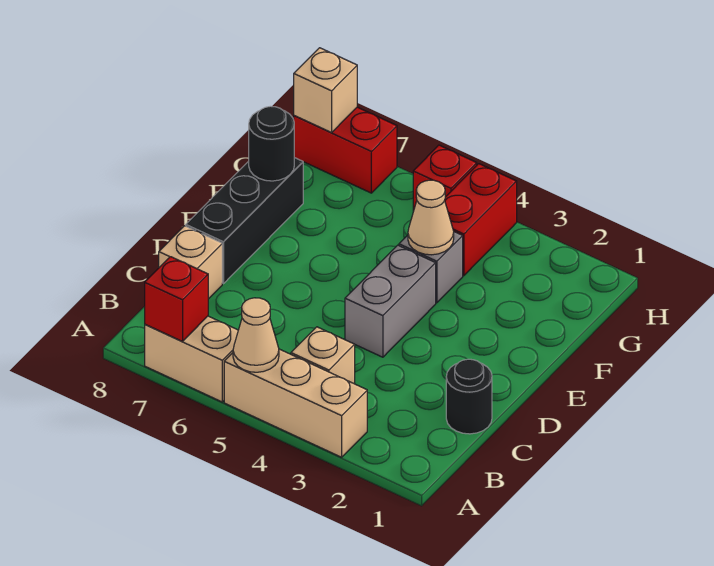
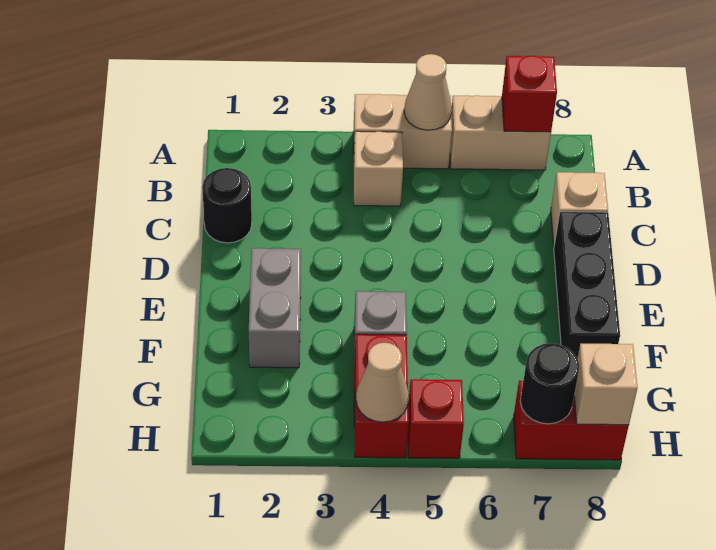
tan 1x3 brick [224,349,367,457] -> tan 1x2 brick [353,94,452,169]
grey 1x2 brick [345,245,436,357] -> grey 1x2 brick moved to [249,248,301,368]
tan 1x1 cone [408,180,454,255] -> tan 1x1 cone moved to [356,343,409,422]
black 1x1 round brick [249,106,294,181] -> black 1x1 round brick moved to [520,343,579,424]

